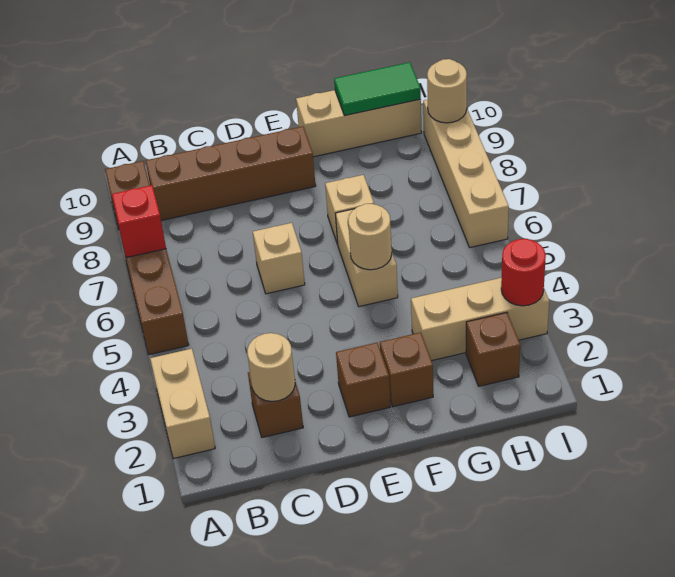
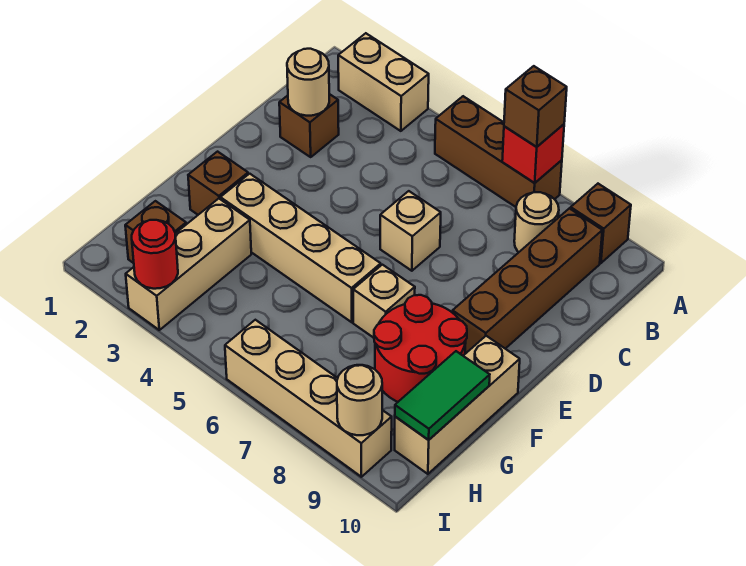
brown 1x1 brick [336,343,390,417] -> brown 1x1 brick moved to [504,66,567,147]
tan 1x2 brick [335,209,398,307] -> tan 1x4 brick [220,174,381,322]
tan 1x1 round brick [348,204,392,270] -> tan 1x1 round brick moved to [514,192,559,252]
none -> red 2x2 round brick [374,295,467,402]

